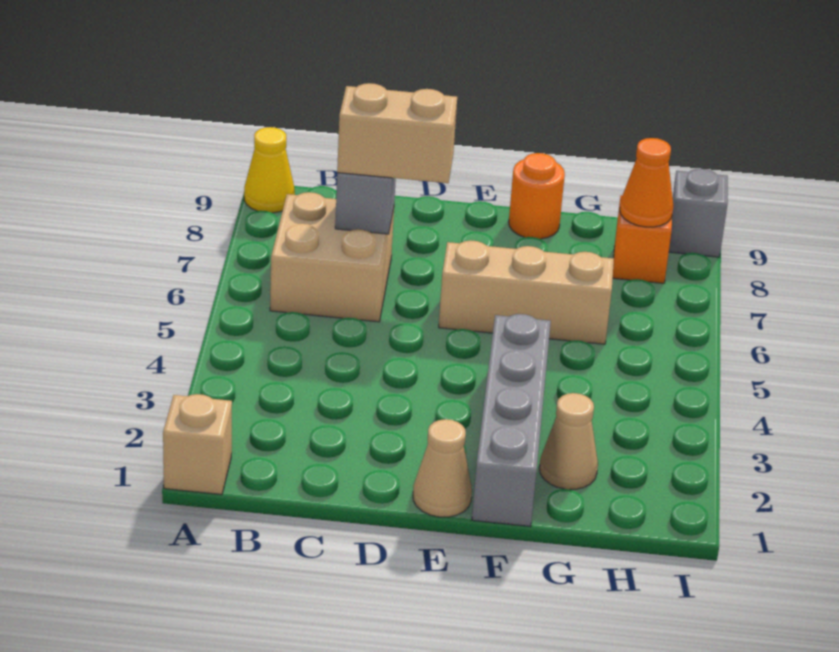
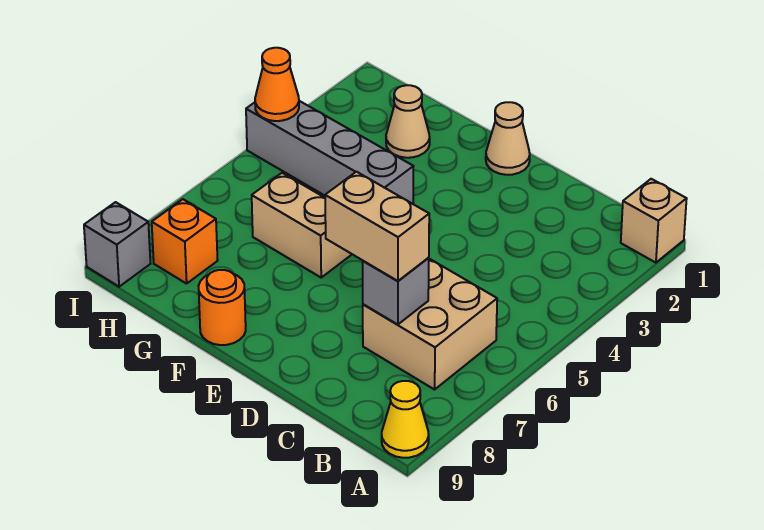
tan 1x3 brick [439,241,614,344] -> tan 1x2 brick [252,173,351,277]
grey 1x4 brick [472,314,551,526] -> grey 1x4 brick turned to [246,101,414,204]
orange 1x1 cone [620,138,673,227] -> orange 1x1 cone moved to [255,48,299,121]

